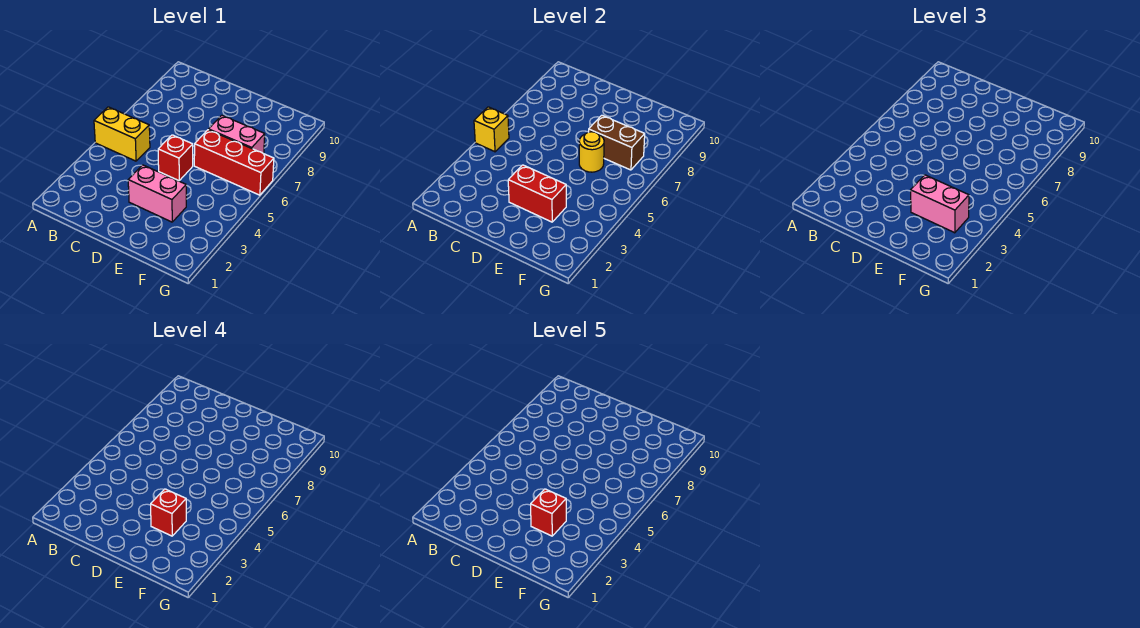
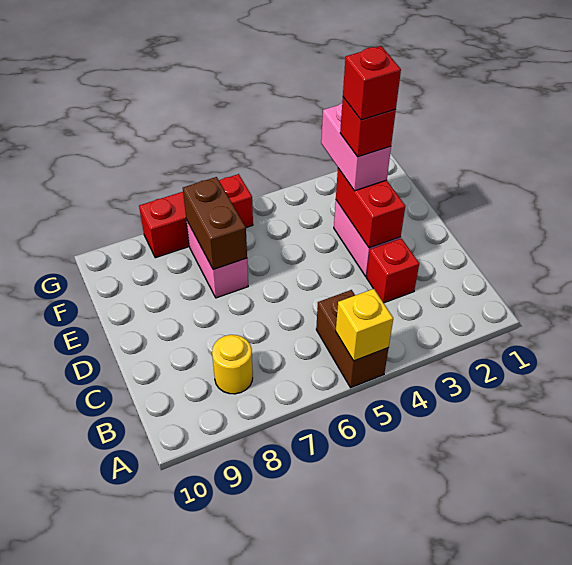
yellow 1x2 brick [94,107,150,161] -> brown 1x2 brick [316,290,389,388]
red 1x1 brick [158,135,193,181] -> red 1x1 brick moved to [366,238,419,303]
red 1x3 brick [194,130,274,195] -> red 1x3 brick turned to [139,174,253,258]
yellow 1x1 round brick [579,132,604,172] -> yellow 1x1 round brick moved to [212,335,253,394]

